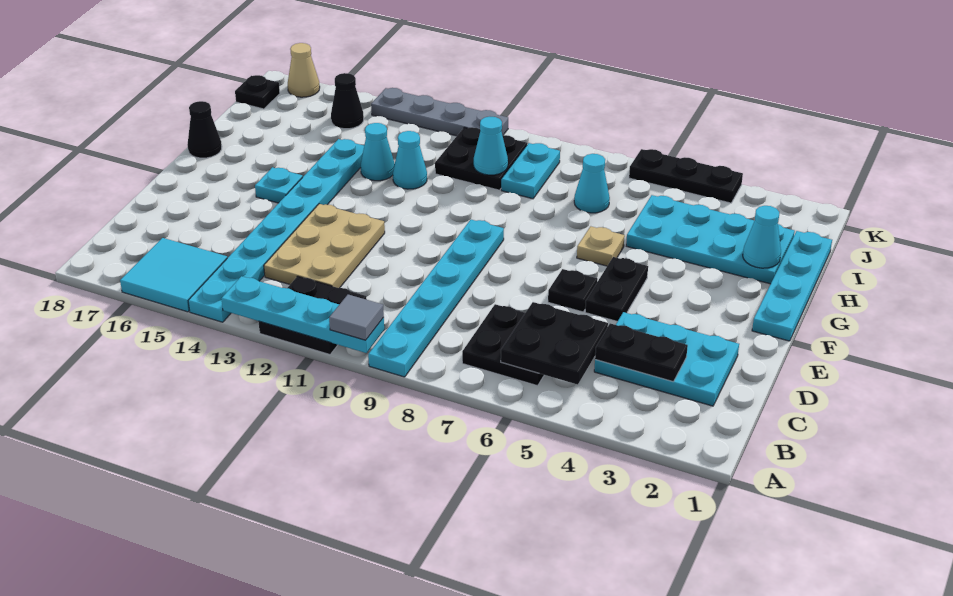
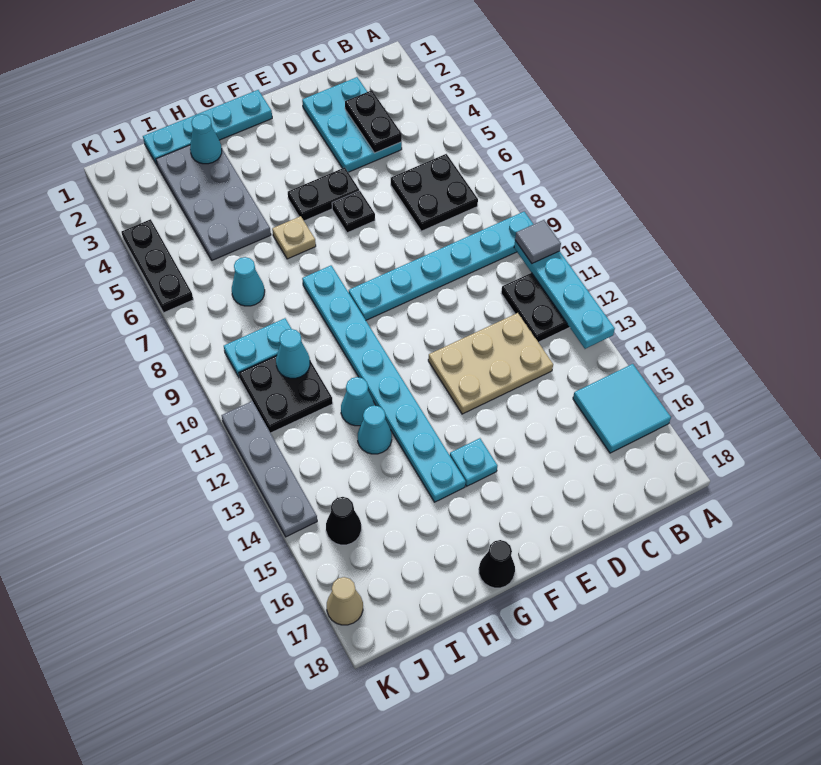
cyan 1x8 plate [188,139,364,322] -> cyan 1x8 plate turned to [302,266,466,502]
black 2x2 plate [501,302,608,385] -> none
cyan 2x4 plate [626,195,795,284] -> grey 2x4 plate [156,145,271,260]
black 1x1 plate [235,75,280,109] -> none

